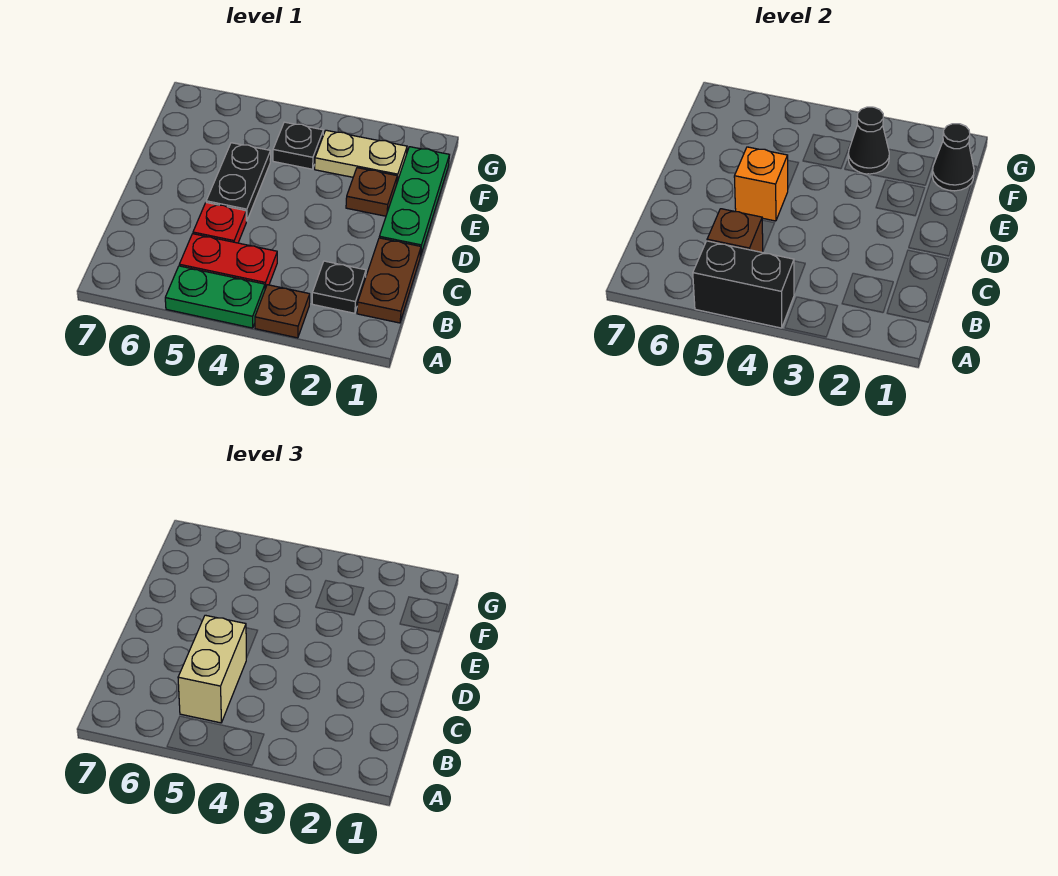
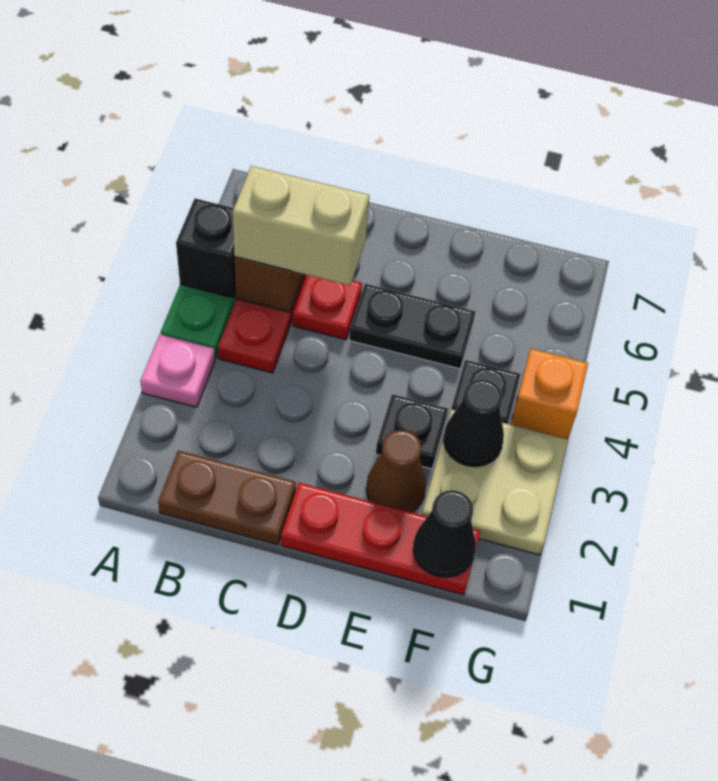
brown 1x1 plate [255,285,310,338] -> pink 1x1 plate [140,334,215,407]
black 1x2 brick [693,241,794,328] -> black 1x1 brick [176,199,236,298]
black 1x1 plate [312,261,366,313] -> black 1x1 plate moved to [376,394,448,469]
green 1x3 plate [379,147,449,257] -> red 1x3 plate [281,483,480,595]
orange 1x1 brick [734,147,788,221] -> orange 1x1 brick moved to [511,349,588,439]
brown 1x1 plate [346,168,397,216] -> brown 1x1 cone [366,430,426,512]
tan 1x2 plate [315,130,407,182] -> tan 2x2 plate [422,409,568,555]

